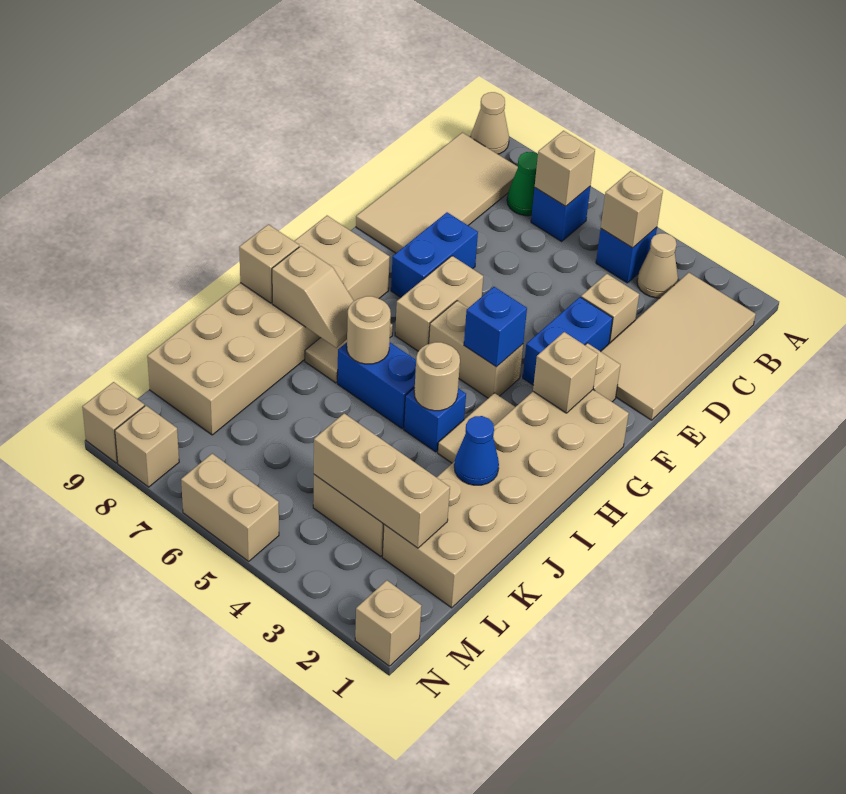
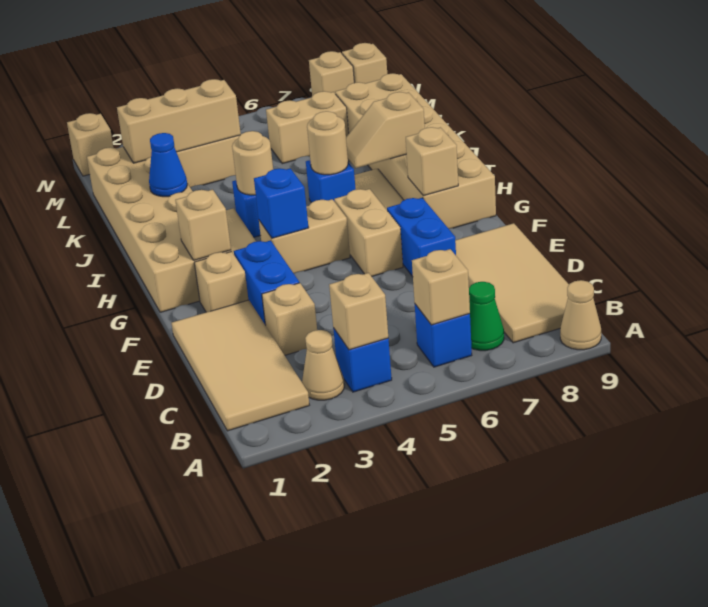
blue 1x2 brick [337,343,416,429] -> blue 1x1 brick [306,160,356,203]
tan 1x1 brick [239,224,299,303] -> tan 1x1 brick moved to [406,127,458,196]
tan 1x2 brick [181,454,279,561] -> tan 1x2 brick moved to [266,91,349,164]

